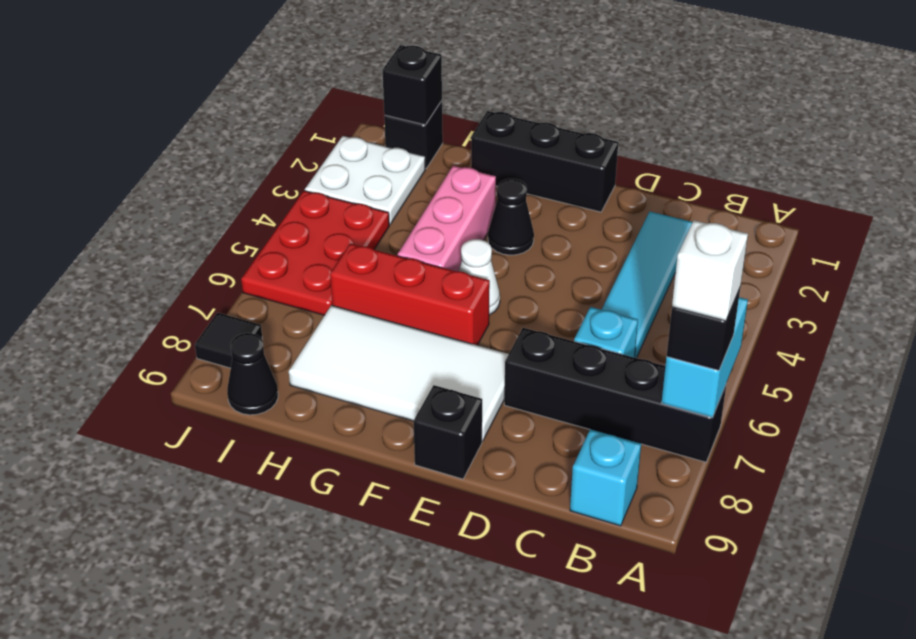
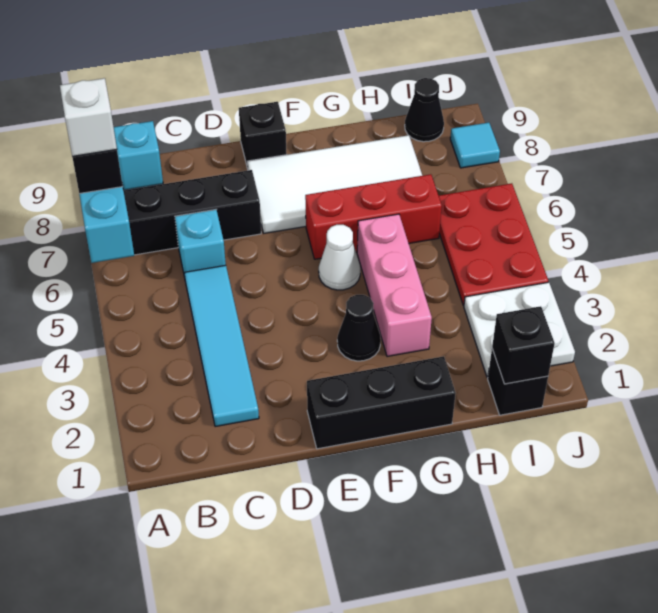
black 1x1 tile [195,313,262,368] -> cyan 1x1 tile [450,123,500,168]

